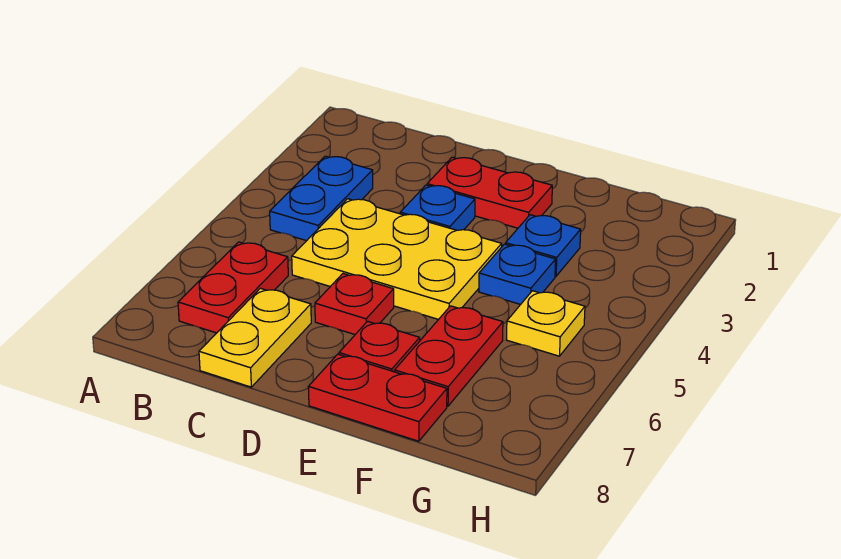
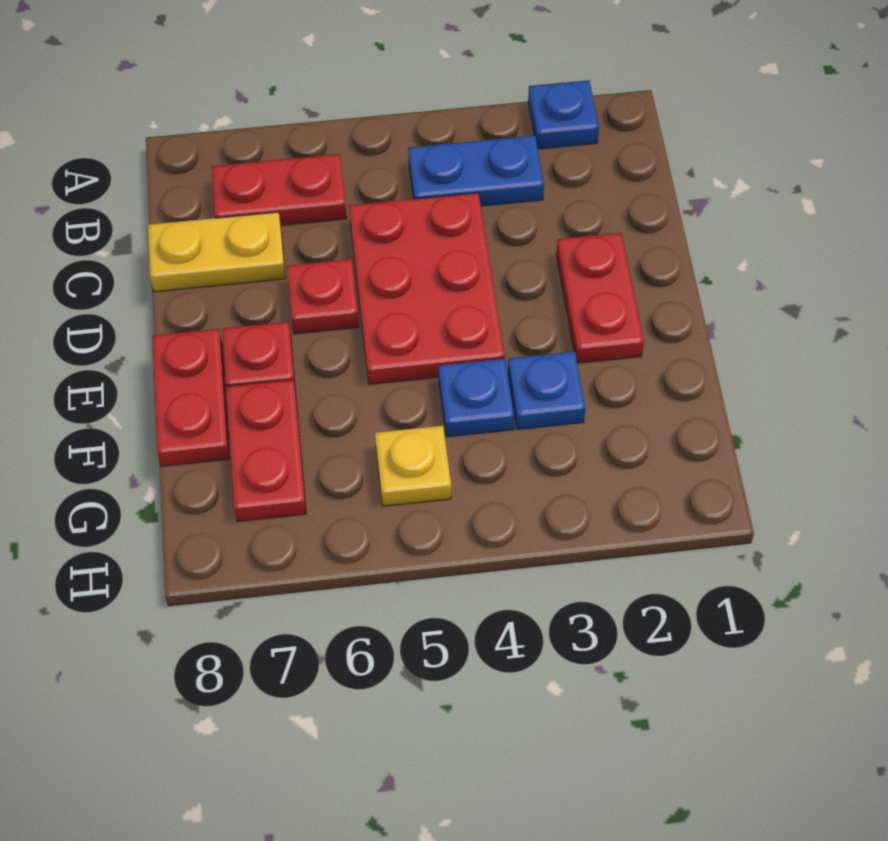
yellow 2x3 plate [292,199,502,320] -> red 2x3 plate [349,193,505,384]
blue 1x1 plate [400,185,475,230] -> blue 1x1 plate moved to [528,80,599,149]
red 1x2 plate [395,306,503,406] -> red 1x2 plate turned to [226,380,306,522]

